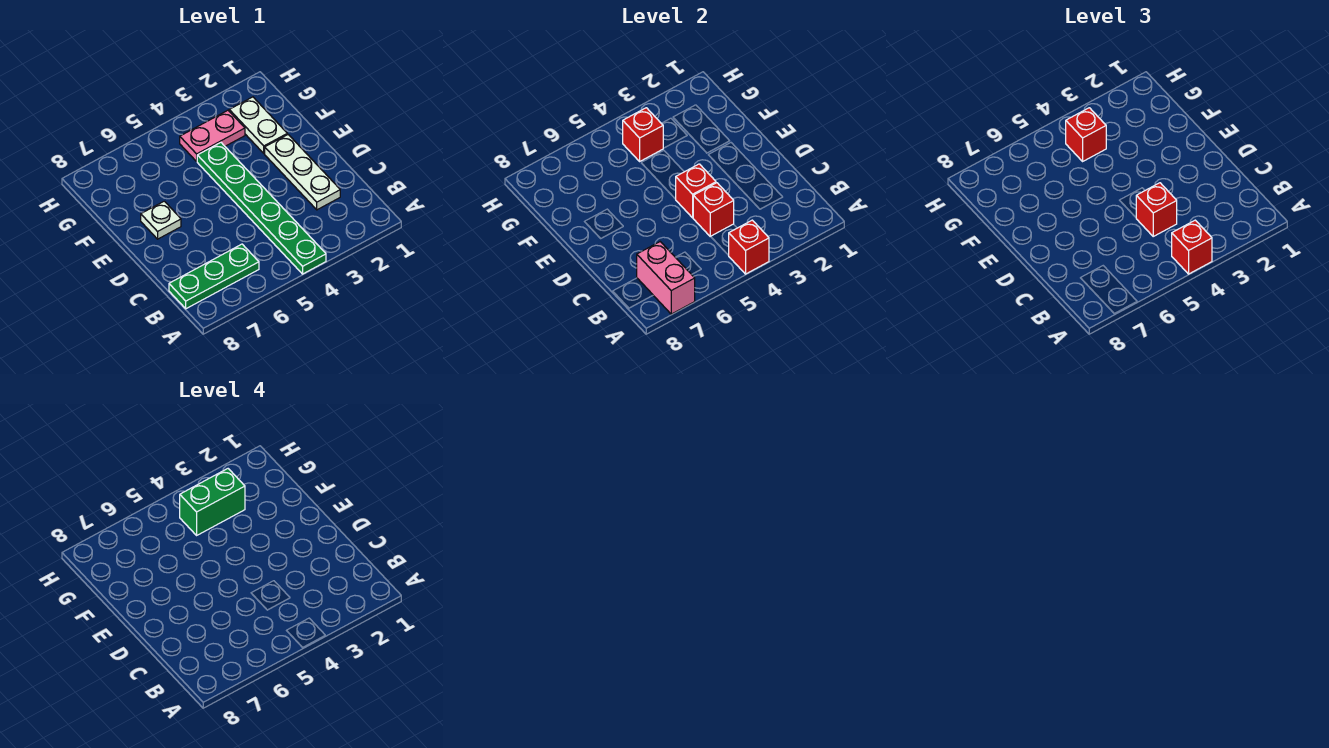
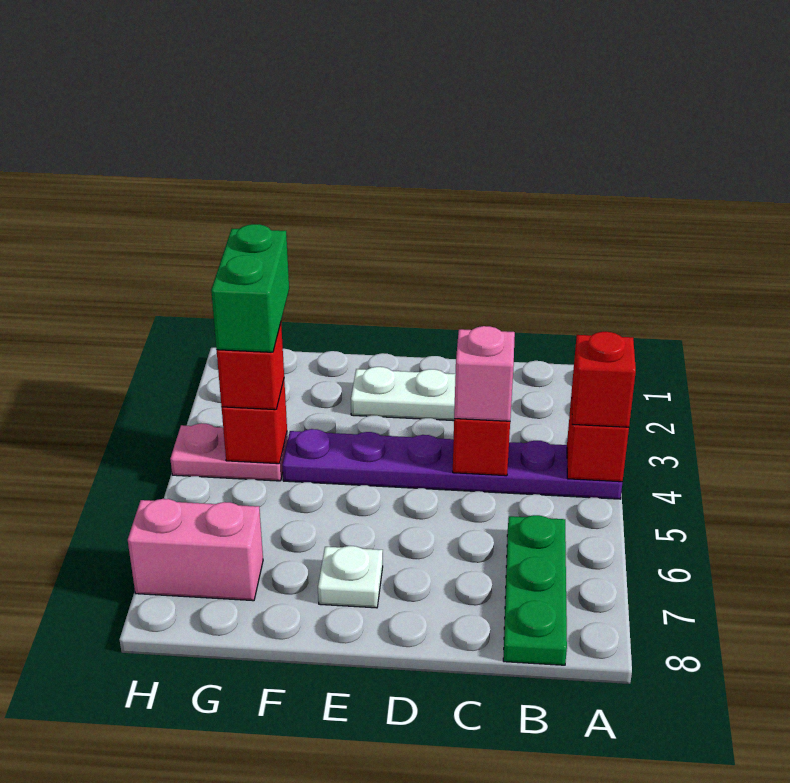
green 1x6 plate [197,143,326,274] -> purple 1x6 plate [282,429,622,499]
pink 1x2 brick [637,242,695,314] -> pink 1x2 brick moved to [128,499,263,601]
red 1x1 brick [1136,183,1177,236] -> pink 1x1 brick [454,326,515,421]
red 1x1 brick [676,164,716,218] -> none
white 1x2 plate [229,97,287,153] -> none
pink 1x2 plate [180,110,245,161] -> pink 1x2 plate turned to [170,423,288,481]

